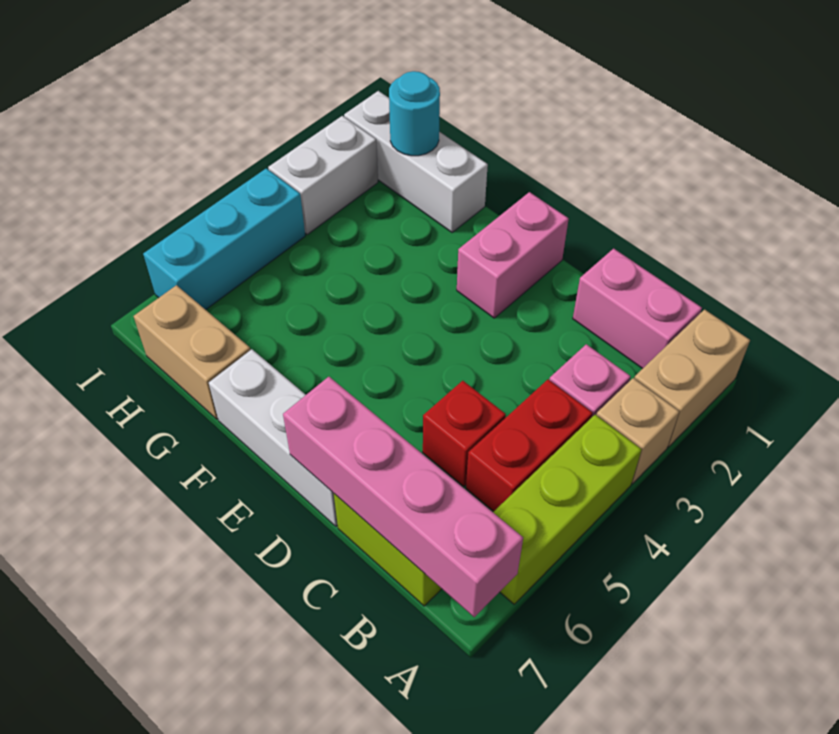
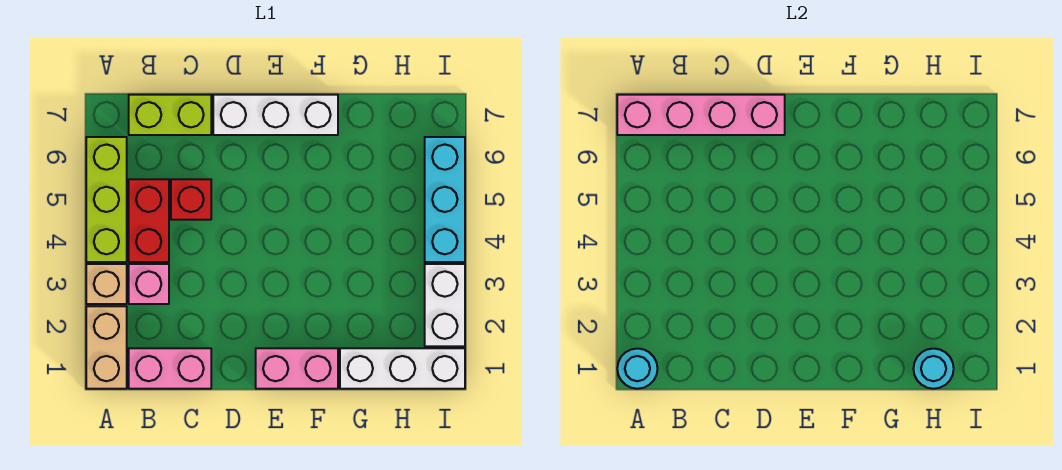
none -> cyan 1x1 round brick [617,349,658,389]
pink 1x2 brick [457,192,569,318] -> pink 1x2 brick turned to [256,348,338,389]
tan 1x2 brick [134,285,250,419] -> none

